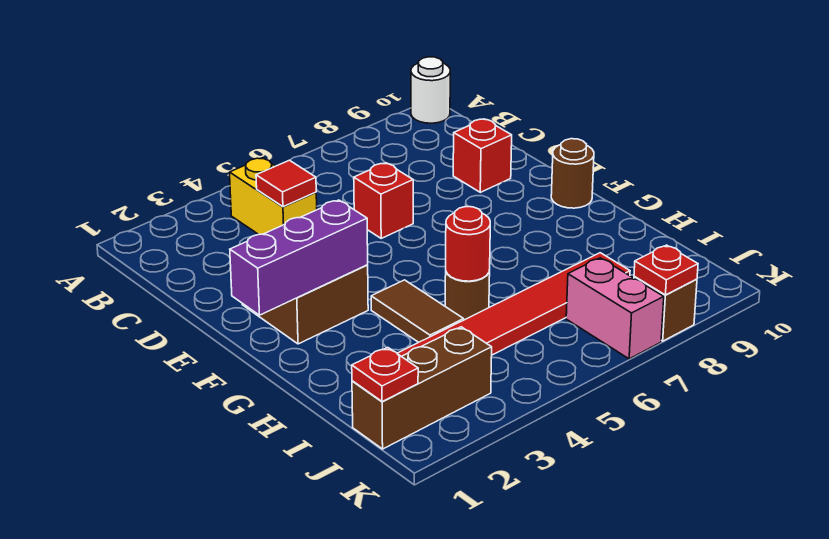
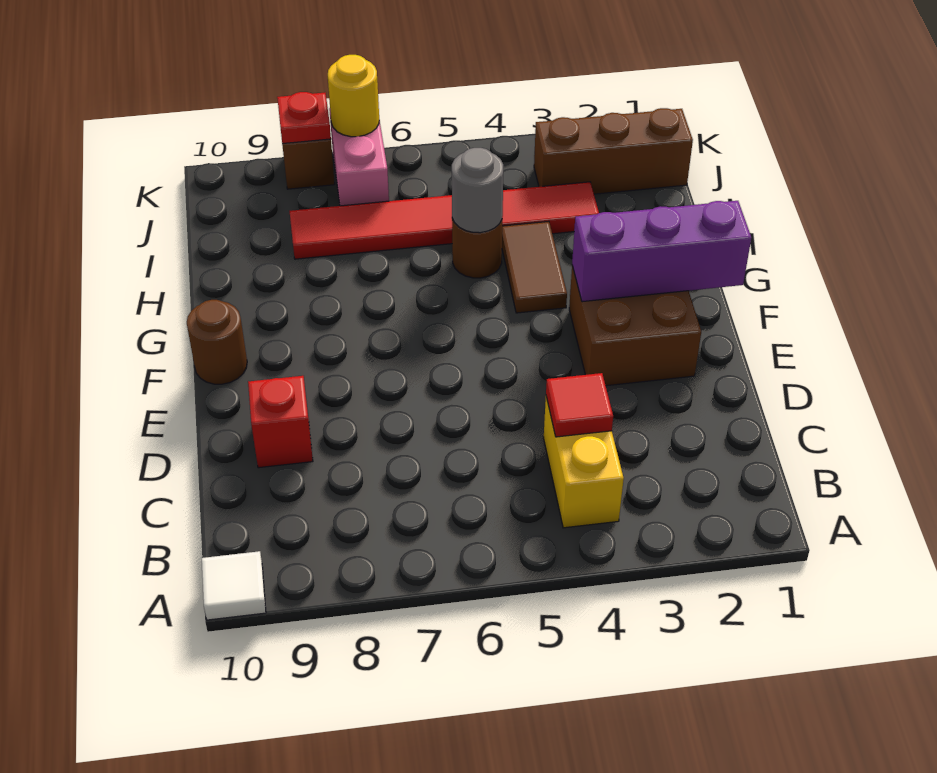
white 1x1 round brick [411,57,450,123] -> white 1x1 tile [202,551,266,620]
red 1x1 brick [354,163,413,238] -> none
red 1x1 round brick [446,207,490,281] -> grey 1x1 round brick [452,148,503,233]
red 1x1 plate [352,347,418,402] -> none
none -> yellow 1x1 round brick [328,55,379,137]

